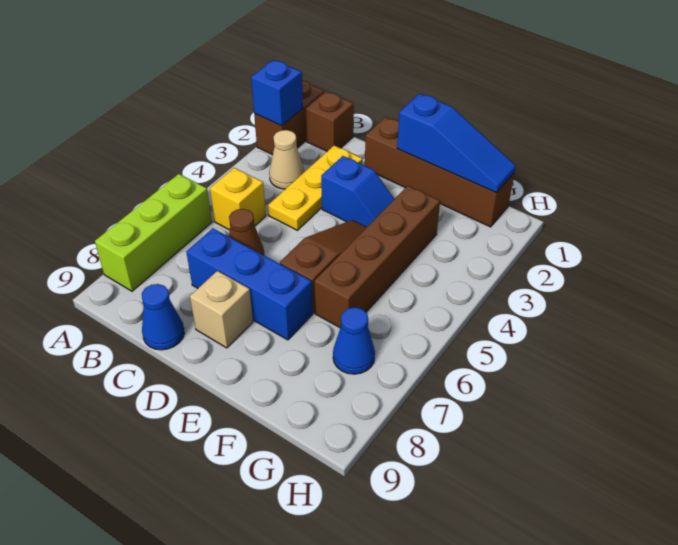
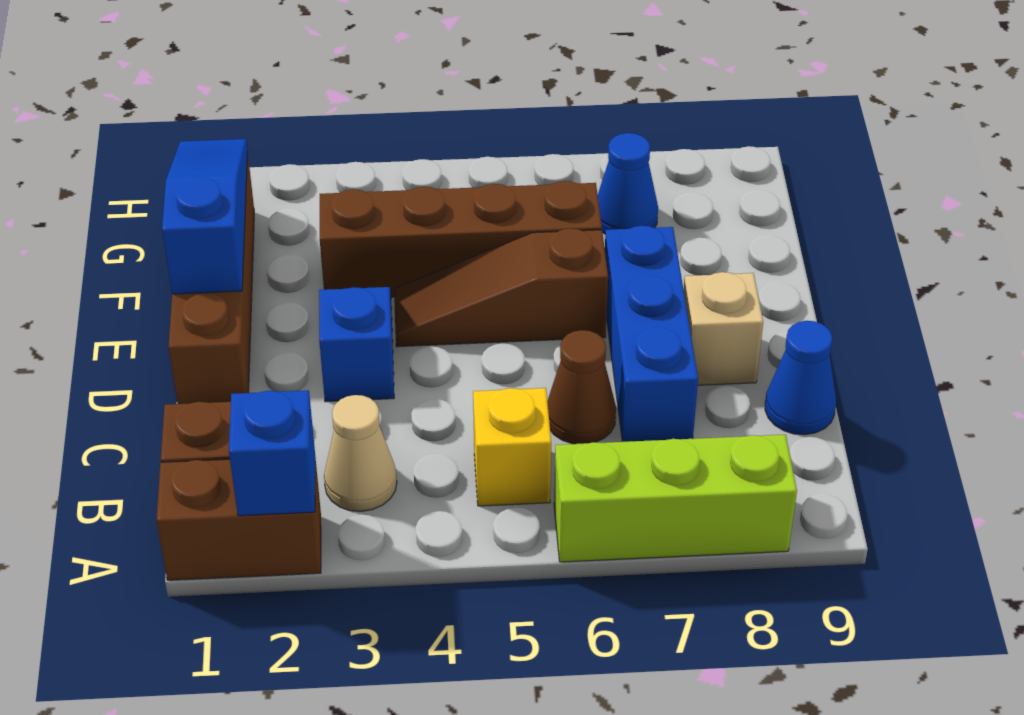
yellow 1x3 plate [268,145,362,230] -> none

